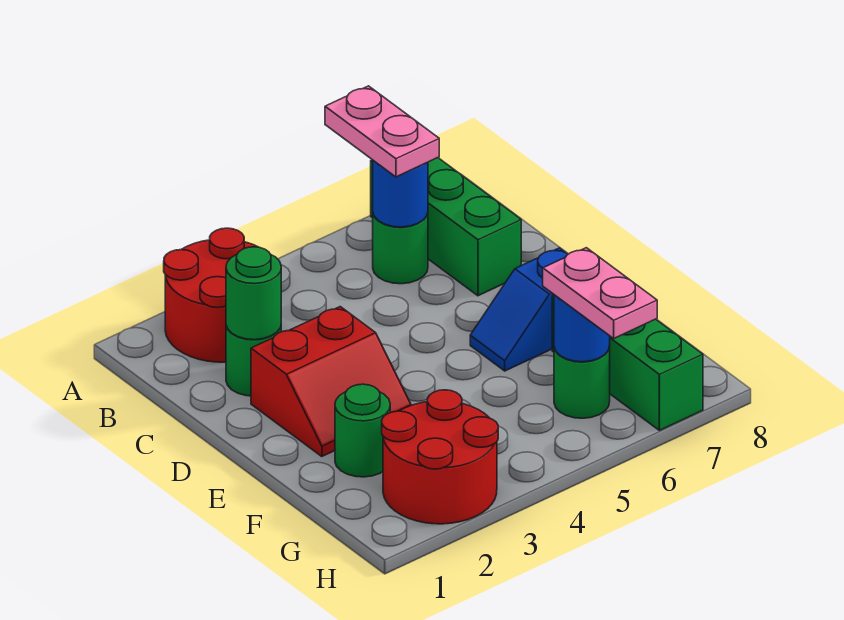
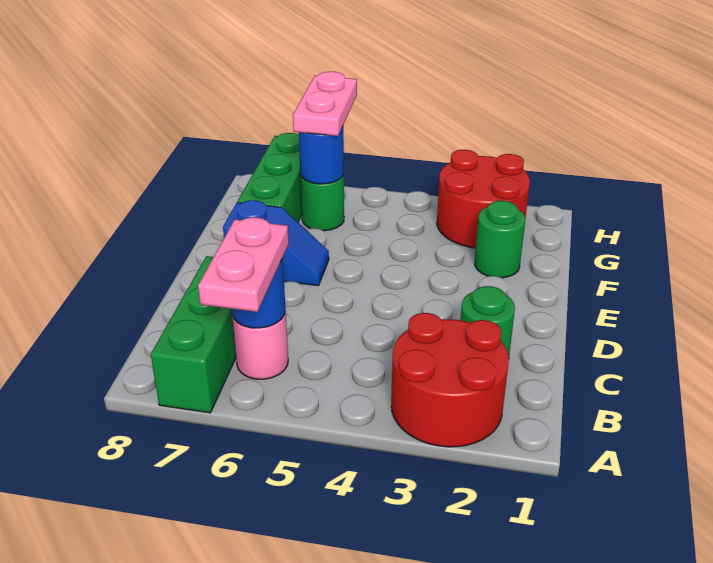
green 1x1 round brick [373,214,428,284] -> pink 1x1 round brick [232,311,288,379]
green 1x1 round brick [226,247,281,340] -> none
red 2x2 slope [251,307,411,457] -> none

